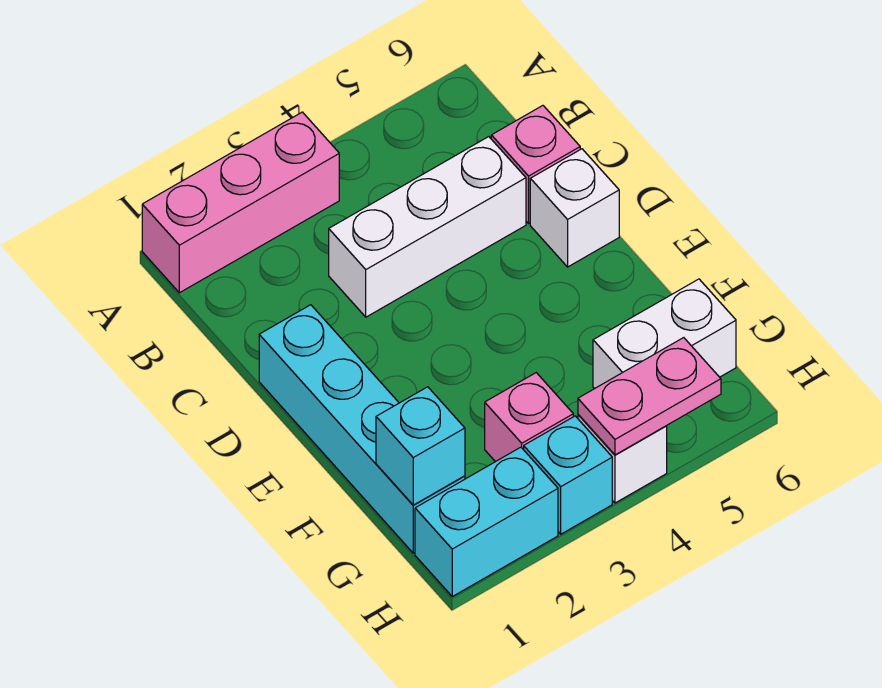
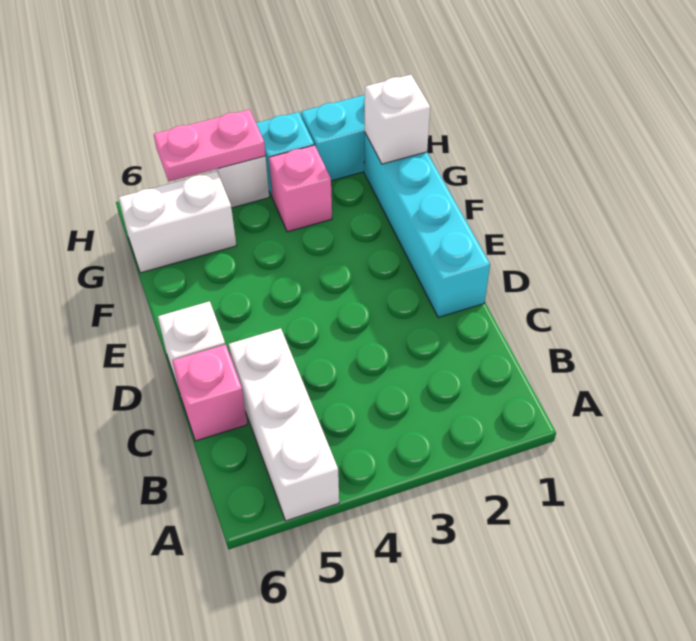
pink 1x3 brick [142,112,339,293] -> none
white 1x3 brick [329,137,526,317] -> white 1x3 brick turned to [229,328,339,521]
cyan 1x1 brick [376,387,465,505] -> white 1x1 brick [365,75,430,164]

